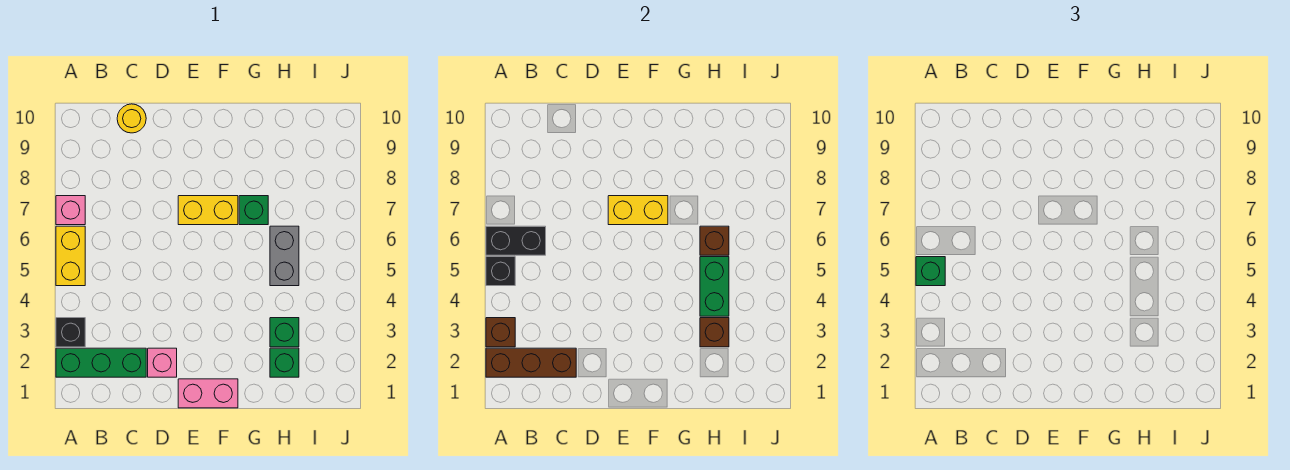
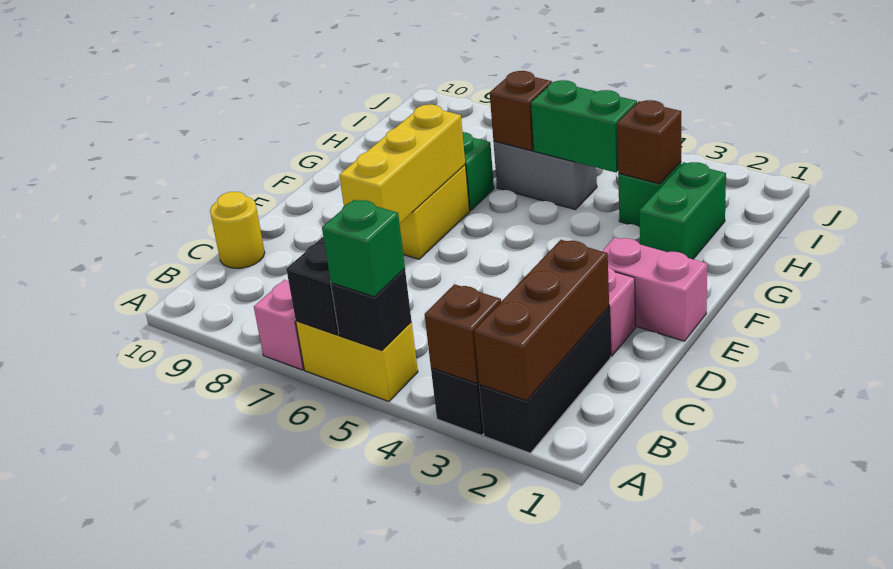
green 1x3 brick [56,348,146,377] -> black 1x3 brick [479,307,611,453]
pink 1x2 brick [178,379,238,408] -> pink 1x2 brick turned to [602,237,707,341]
yellow 1x2 brick [608,196,668,225] -> yellow 1x3 brick [339,104,465,224]
green 1x1 brick [270,348,299,377] -> green 1x2 brick [640,162,726,259]

